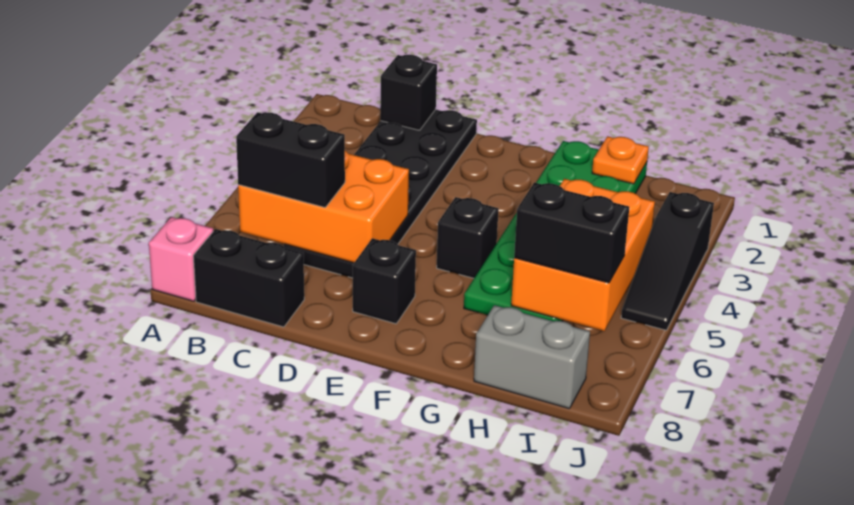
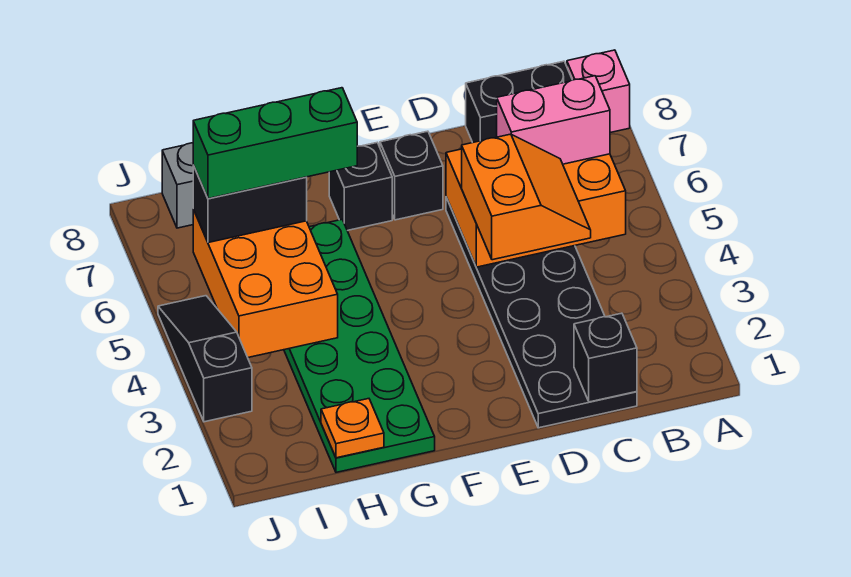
black 1x2 brick [236,112,345,208] -> pink 1x2 brick [497,76,610,164]
none -> orange 2x2 slope [462,134,591,260]
black 1x1 brick [437,197,499,278] -> black 1x1 brick moved to [329,143,392,231]
none -> green 1x3 brick [193,88,357,199]

